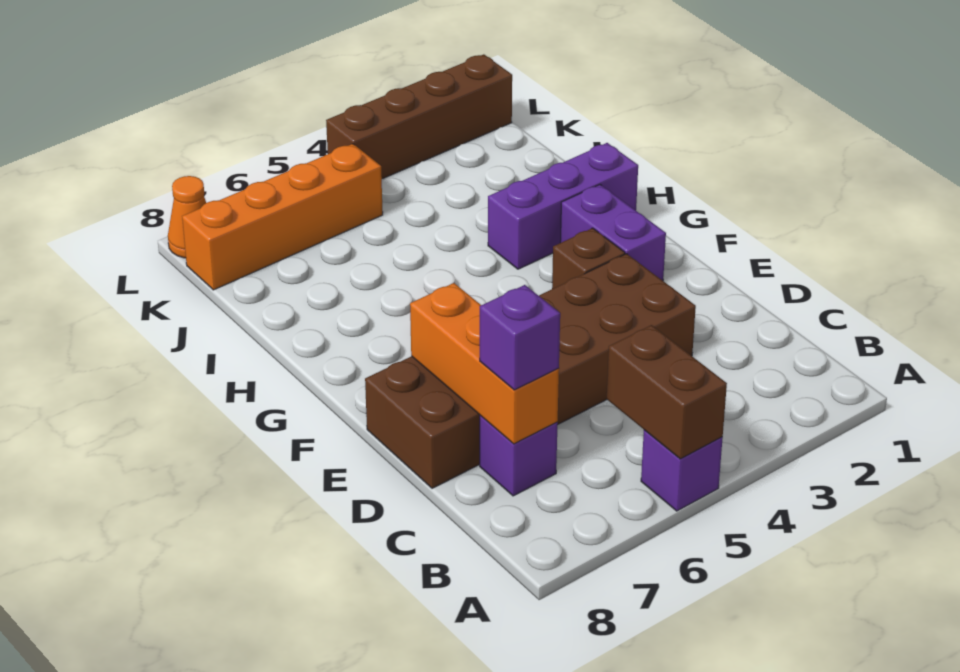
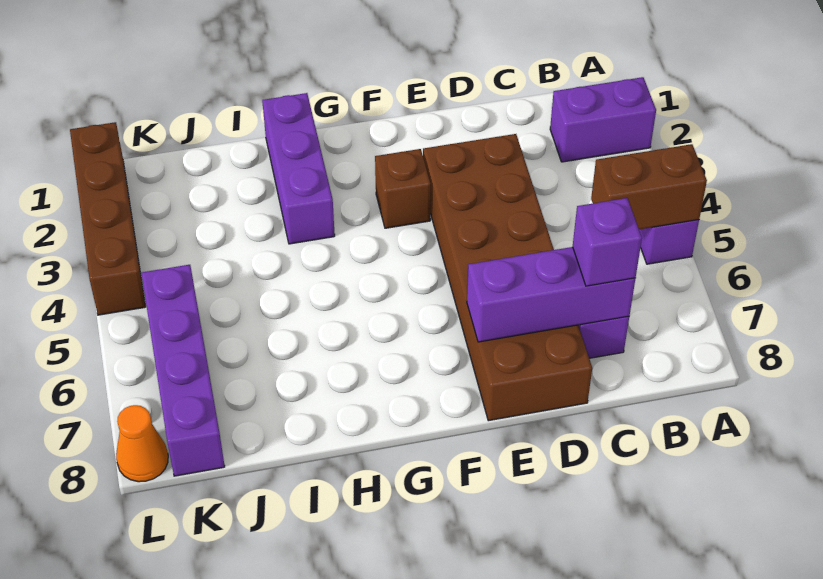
orange 1x3 brick [410,283,559,444] -> purple 1x3 brick [467,247,635,342]
purple 1x2 brick [560,185,666,281] -> purple 1x2 brick moved to [550,77,656,162]
orange 1x4 brick [182,144,383,290] -> purple 1x4 brick [142,265,225,476]

